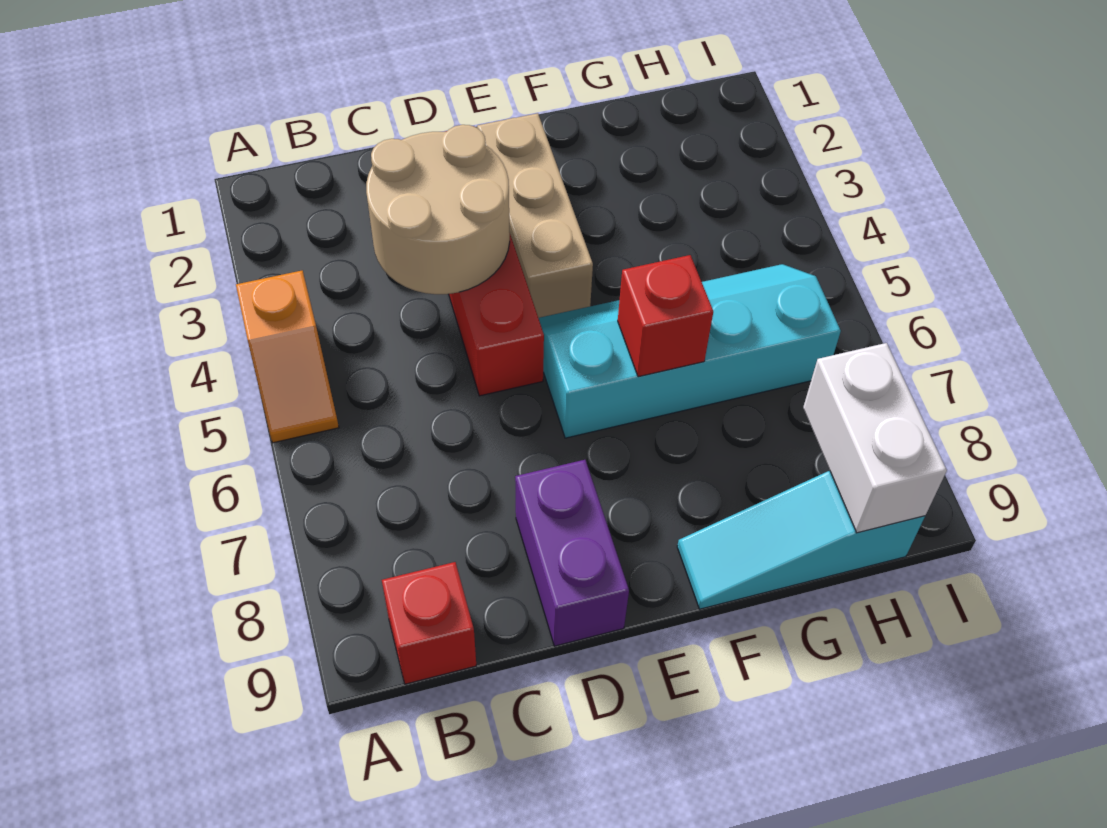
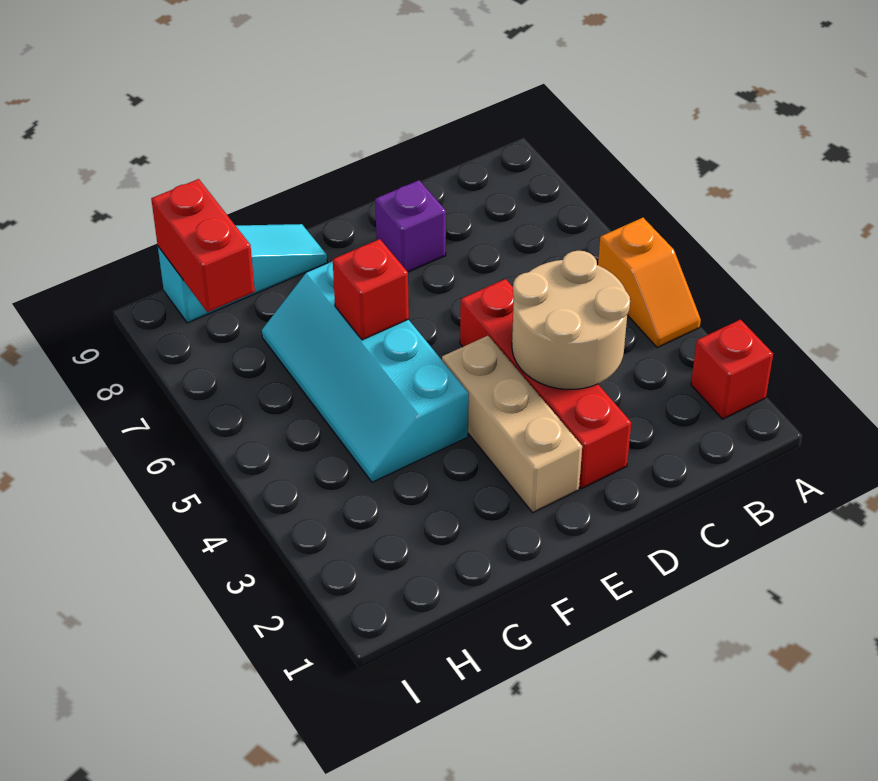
orange 1x2 slope [236,271,339,443] -> orange 1x2 slope turned to [598,218,701,347]
red 1x1 brick [382,562,476,684] -> red 1x1 brick moved to [691,320,773,419]
purple 1x2 brick [515,460,629,646] -> purple 1x1 brick [375,180,446,272]
cyan 2x4 slope [538,264,841,438] -> cyan 2x4 slope turned to [262,261,469,482]
white 1x2 brick [803,343,947,533] -> red 1x2 brick [151,179,255,312]

